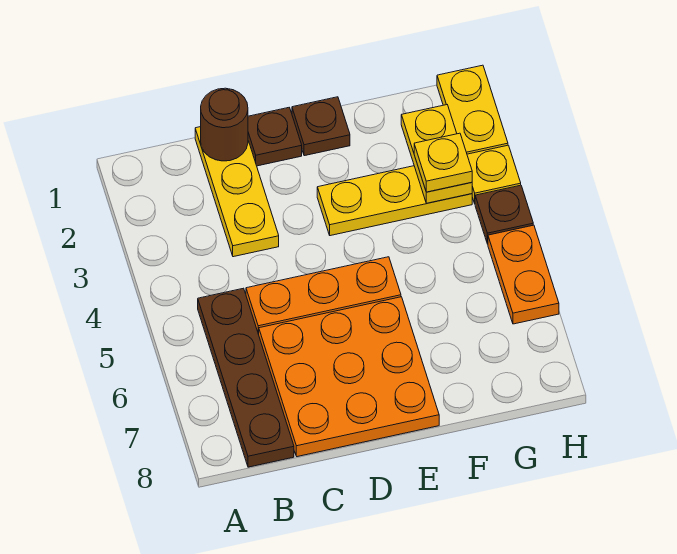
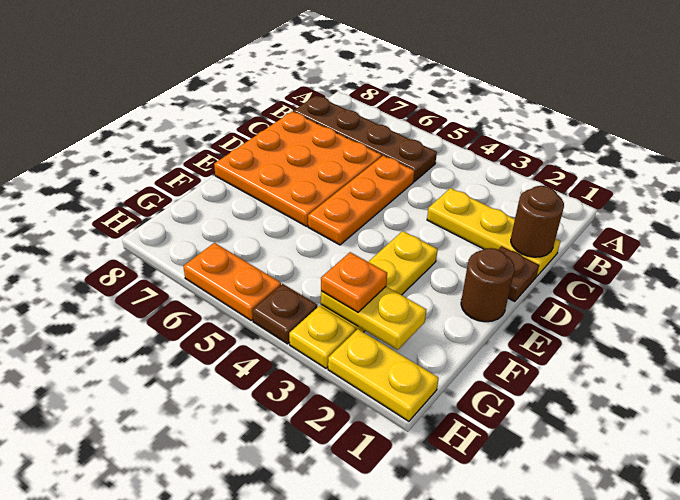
brown 1x1 plate [292,97,350,156] -> brown 1x1 round brick [461,248,514,322]
yellow 1x1 plate [414,133,472,192] -> orange 1x1 plate [321,252,387,312]

